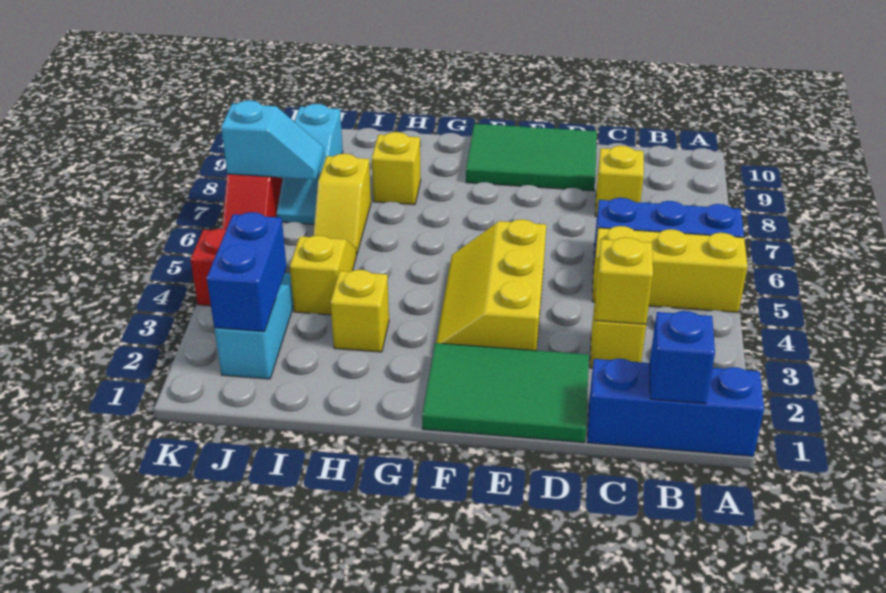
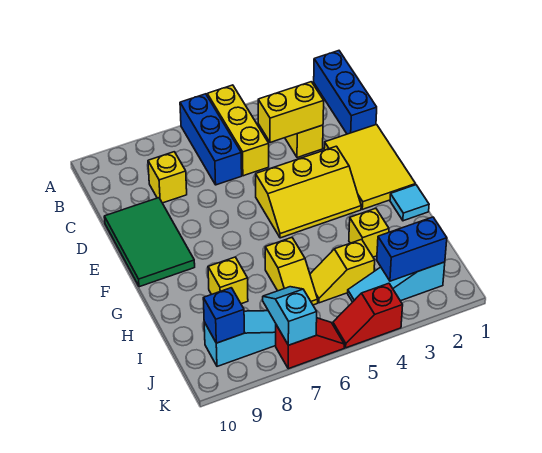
blue 1x1 brick [650,311,715,404] -> blue 1x1 brick moved to [203,288,244,343]
yellow 1x1 brick [595,237,653,324] -> yellow 1x2 brick [258,82,324,143]
green 2x3 tile [422,343,589,443] -> yellow 2x3 tile [324,125,416,209]
none -> cyan 1x1 tile [390,185,429,221]
yellow 1x2 slope [313,154,371,255] -> yellow 1x2 slope turned to [265,238,318,305]

